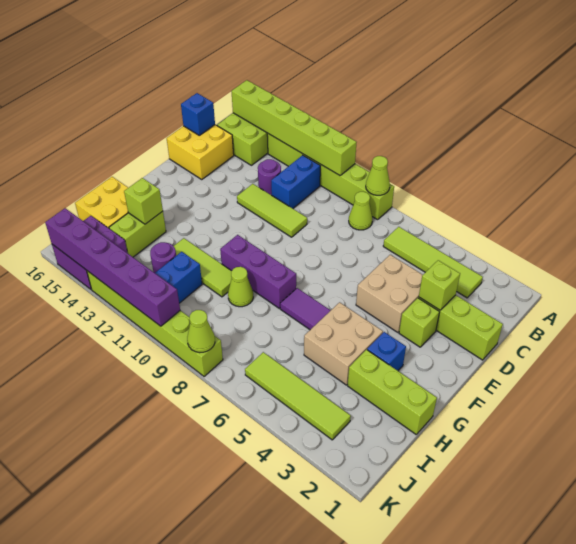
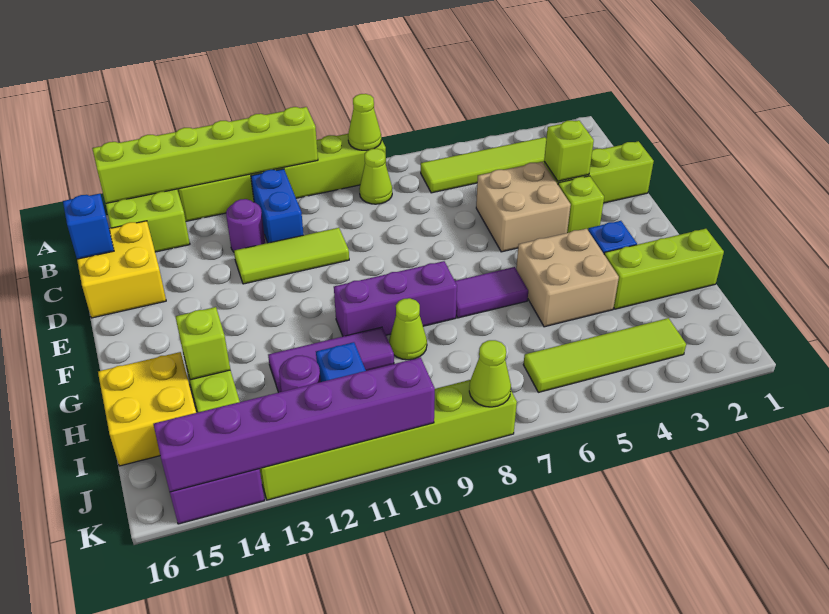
lime 1x3 tile [174,238,232,297] -> purple 1x3 tile [268,327,394,393]

